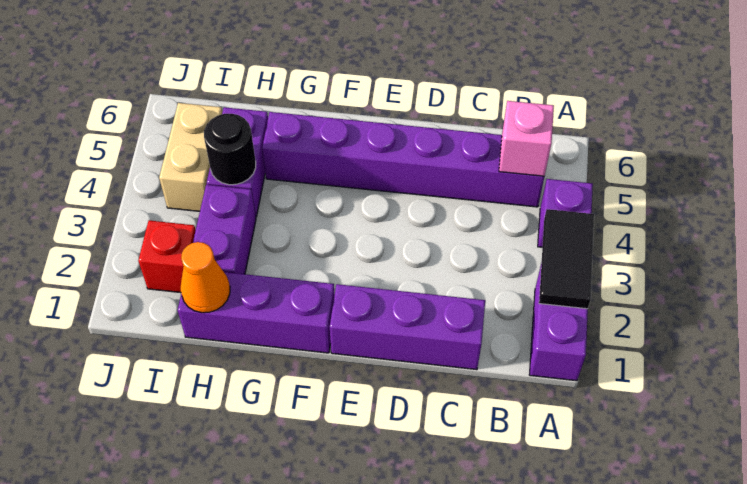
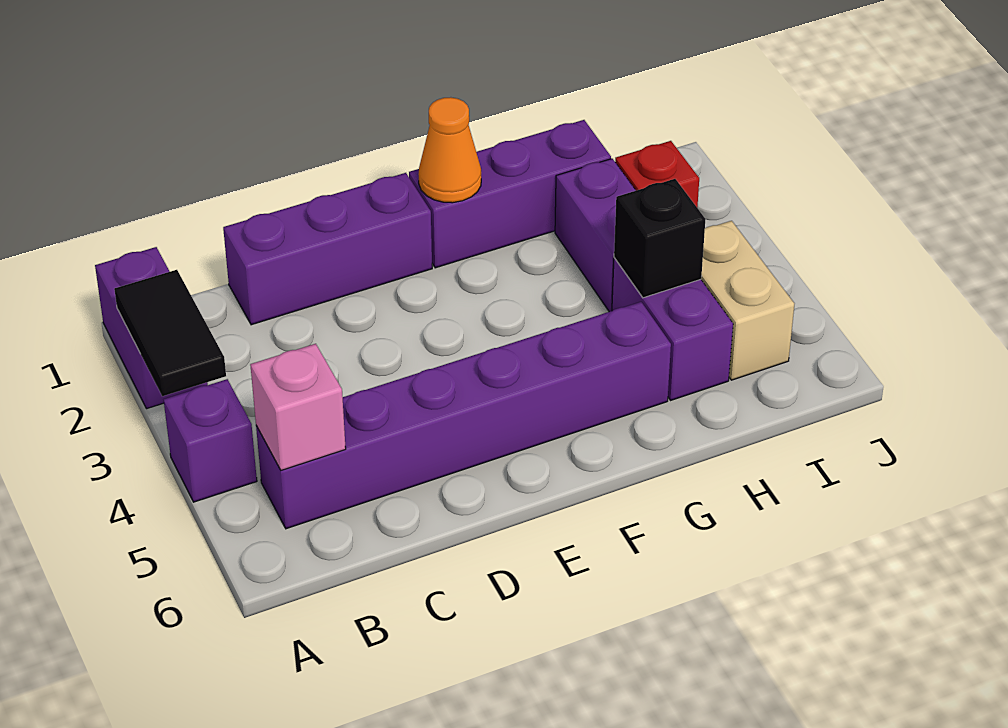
orange 1x1 cone [181,242,230,313] -> orange 1x1 cone moved to [419,97,481,203]
black 1x1 round brick [204,114,256,185] -> black 1x1 brick [614,179,705,298]

